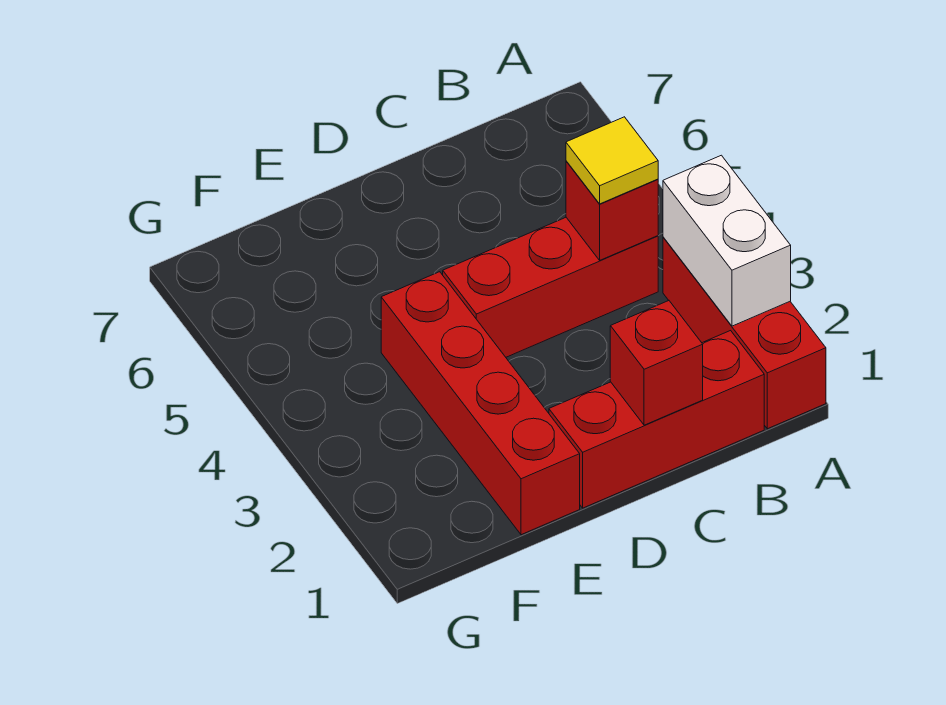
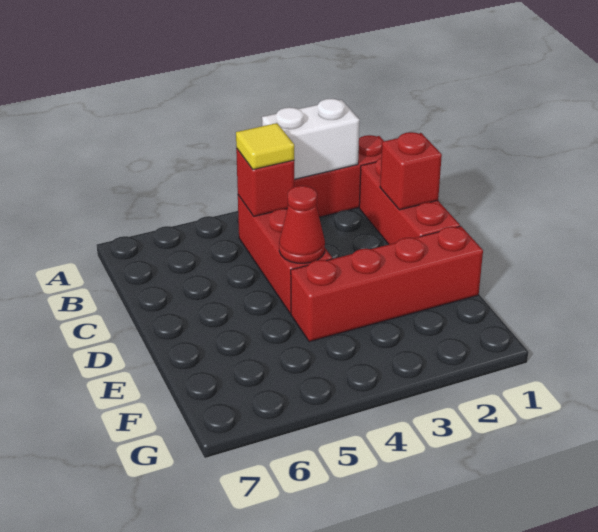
none -> red 1x1 cone [279,186,325,263]

